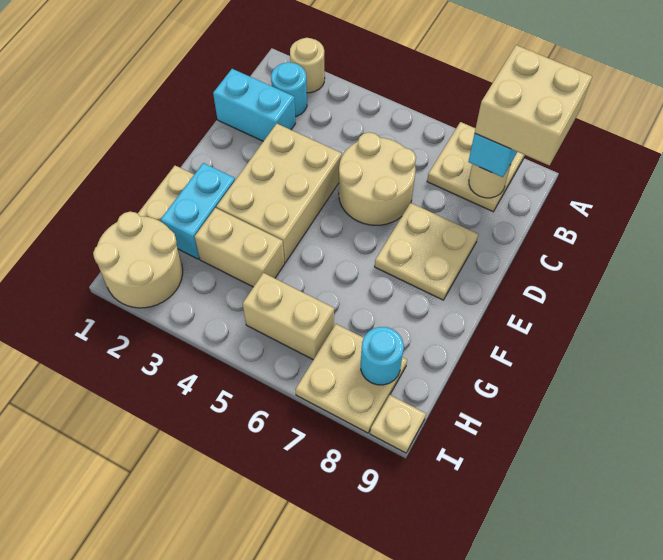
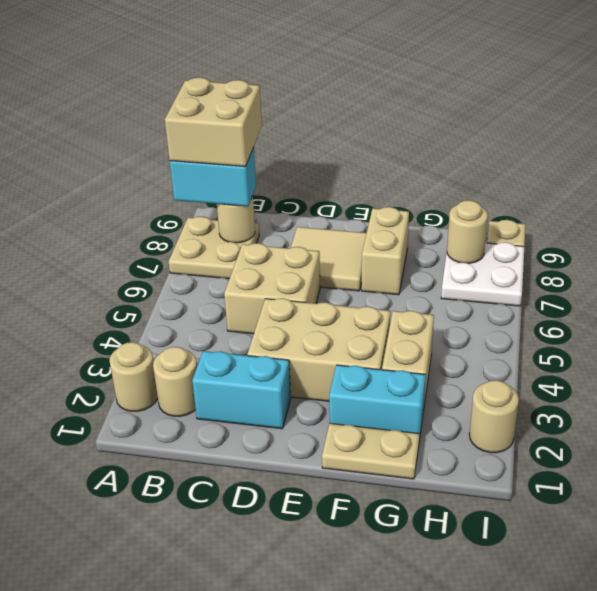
cyan 1x1 round brick [271,62,307,117] -> tan 1x1 round brick [153,347,197,416]
cyan 1x2 brick [213,69,295,141] -> cyan 1x2 brick turned to [192,351,291,429]
tan 2x2 round brick [339,132,416,225] -> tan 2x2 brick [224,243,320,334]
tan 2x2 plate [375,203,478,300] -> tan 2x2 tile [291,227,367,291]
tan 2x2 round brick [93,212,183,308] -> tan 1x1 round brick [469,380,519,453]
tan 1x2 brick [243,273,334,360] -> tan 1x2 brick moved to [362,207,409,295]
tan 2x2 plate [295,324,407,433] -> white 2x2 plate [441,242,524,306]
cyan 1x1 round brick [361,327,404,385] -> tan 1x1 round brick [447,200,488,263]

